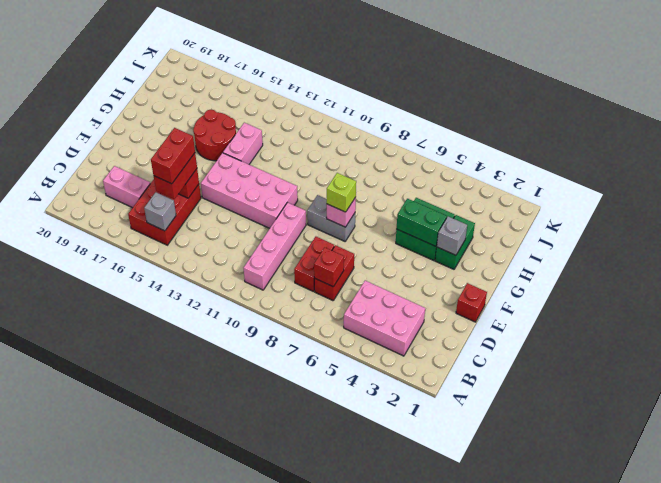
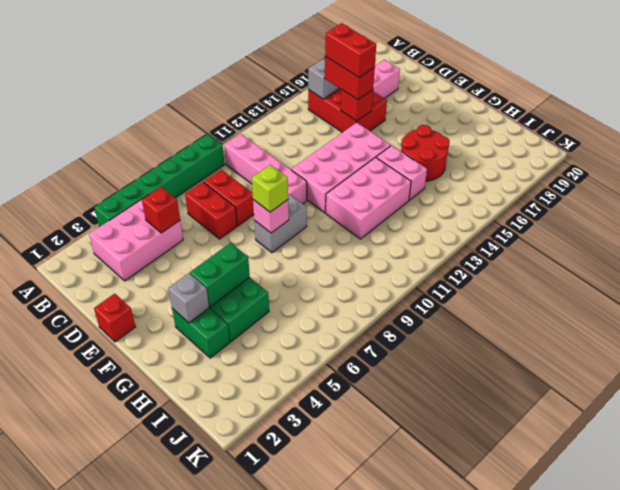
none -> green 1x6 brick [94,134,225,227]
red 1x1 brick [314,248,344,287] -> red 1x1 brick moved to [142,187,180,233]
none -> pink 2x3 brick [326,157,411,239]

